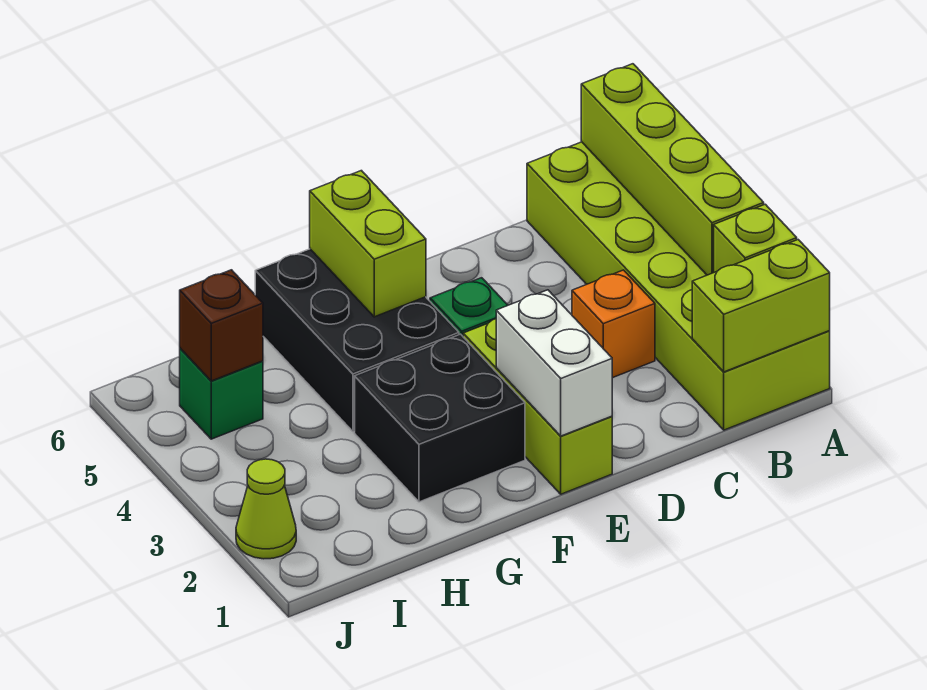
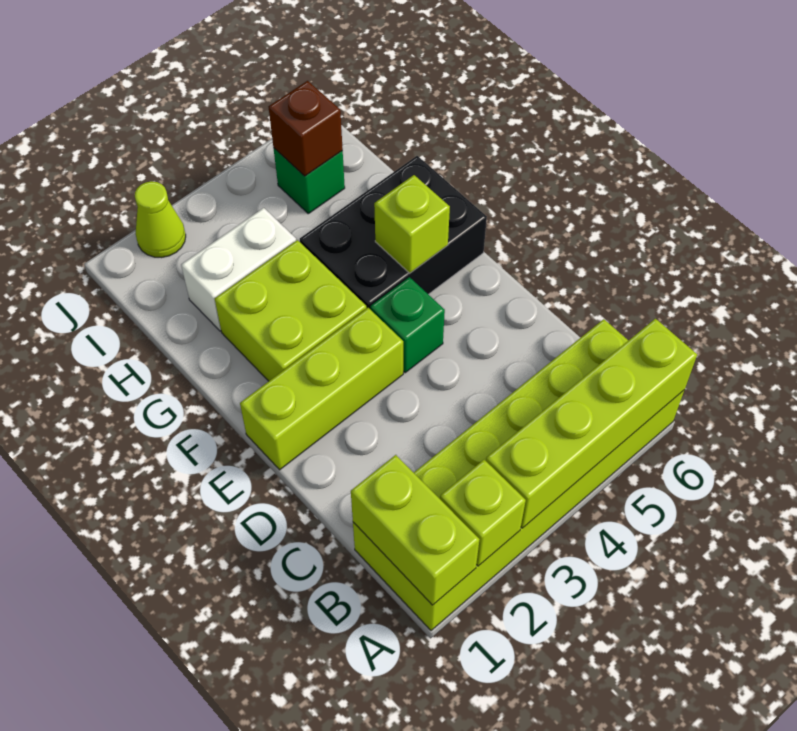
orange 1x1 brick [572,270,655,378] -> none
white 1x2 brick [496,290,612,436] -> white 1x2 brick moved to [181,208,296,331]
black 2x2 brick [355,334,525,502] -> lime 2x2 brick [215,240,367,381]
lime 1x2 brick [310,171,426,317] -> lime 1x1 brick [374,175,450,273]

